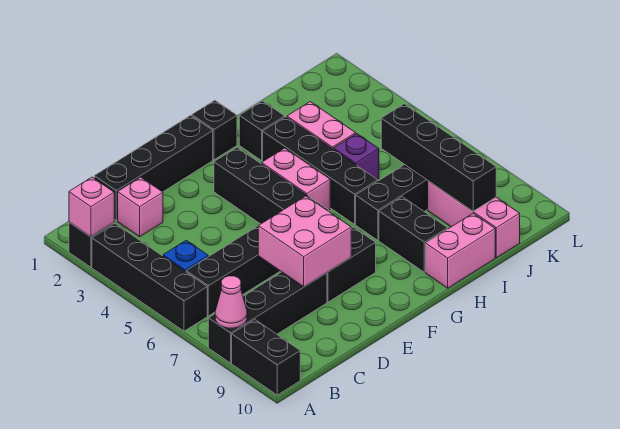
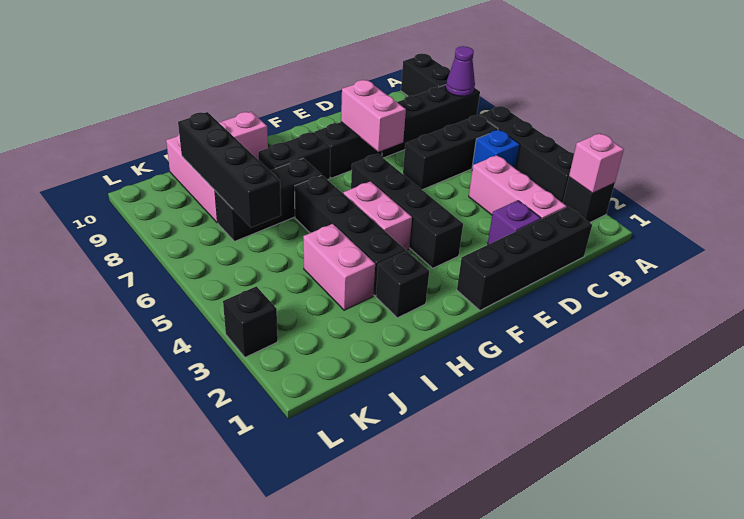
pink 1x1 cone [215,276,247,328] -> purple 1x1 cone [446,46,475,96]
pink 1x1 brick [118,177,163,237] -> pink 1x3 brick [469,155,566,219]
pink 2x2 brick [258,196,351,287] -> pink 1x2 brick [341,80,406,152]
black 1x1 brick [192,100,237,160] -> black 1x1 brick moved to [223,286,278,357]
black 1x2 brick [379,197,448,272] -> black 1x2 brick turned to [258,132,330,180]
purple 1x1 brick [334,134,379,180] -> purple 1x1 brick moved to [488,200,541,244]

